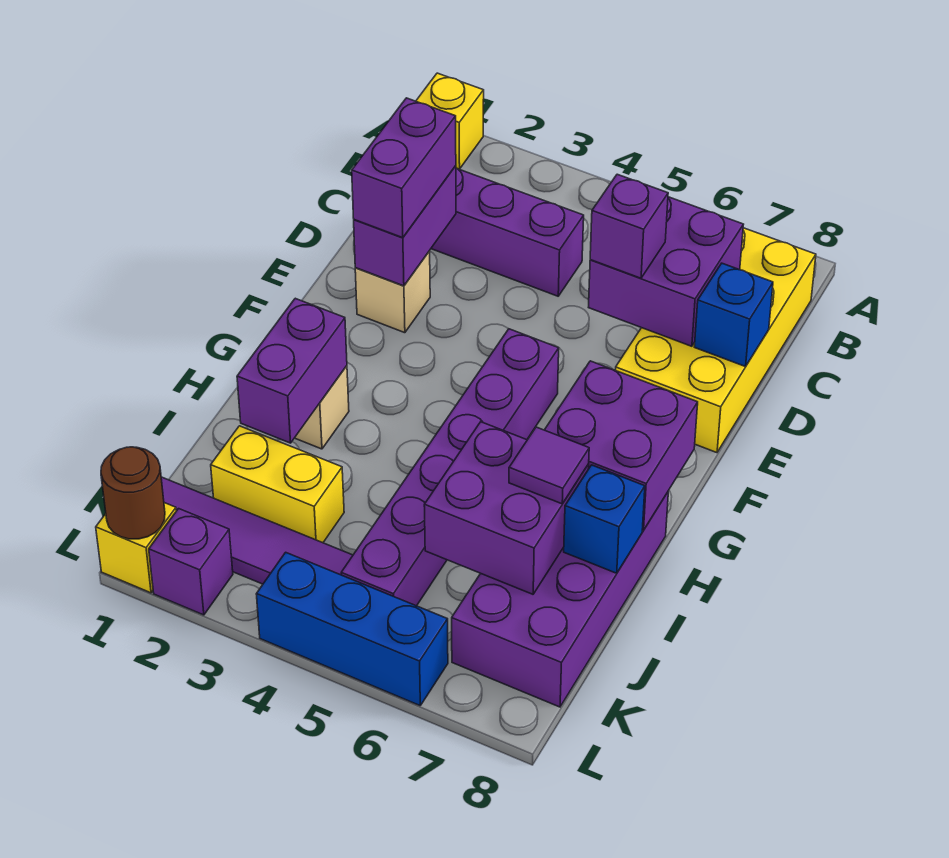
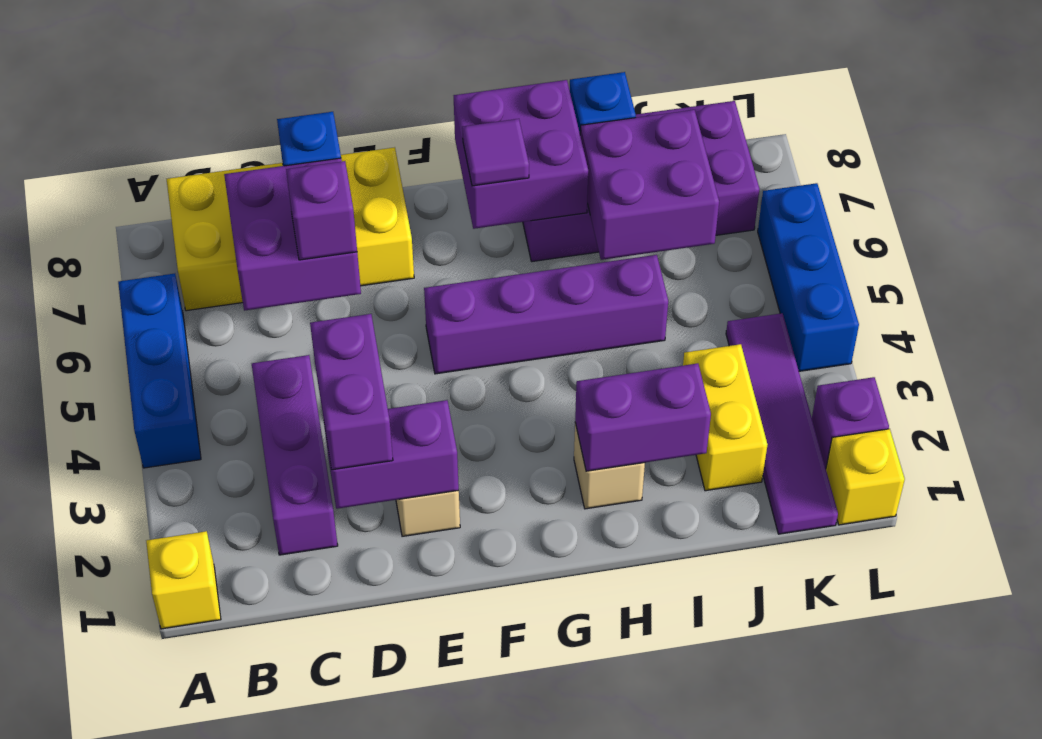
none -> blue 1x3 brick [118,274,201,468]
purple 1x2 brick [352,98,456,238] -> purple 1x2 brick turned to [310,314,393,470]
purple 1x6 brick [341,329,559,606] -> purple 1x4 brick [424,255,668,374]
purple 1x1 tile [509,427,589,504] -> purple 1x1 tile moved to [462,119,529,186]
brown 1x1 round brick [101,447,165,539] -> none

